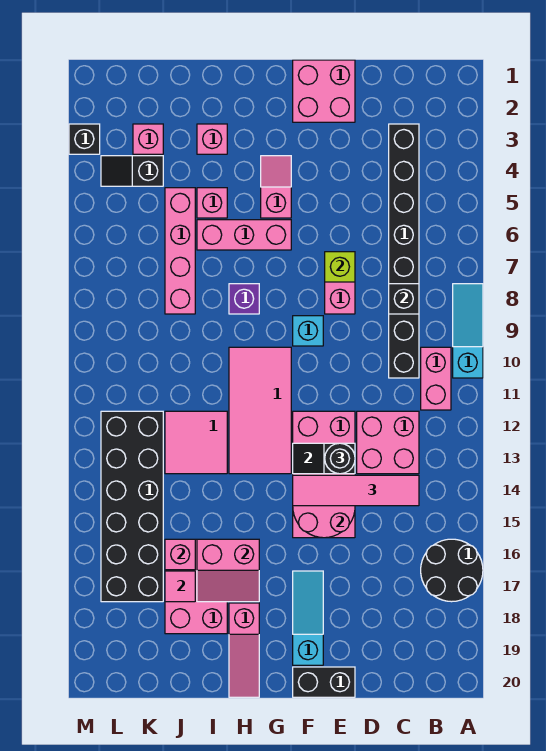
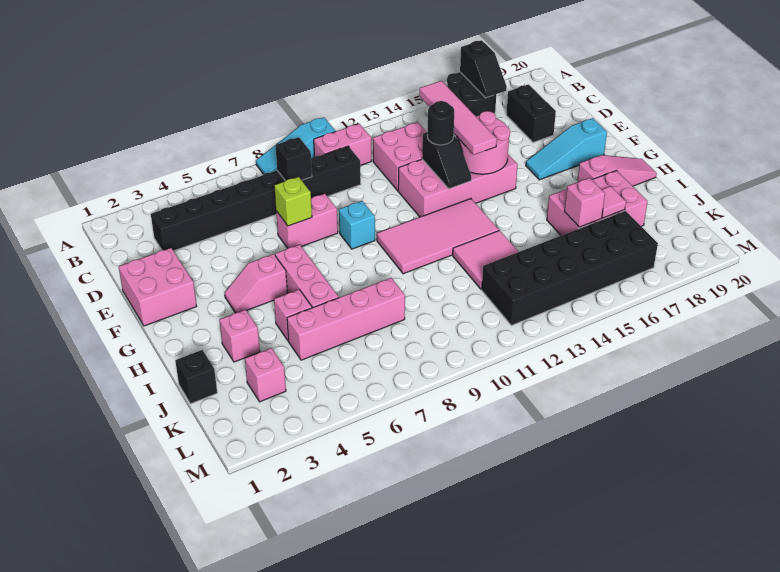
black 1x2 brick [293,667,355,697] -> black 1x2 brick moved to [506,84,556,142]
purple 1x1 brick [229,284,259,314] -> none
pink 2x2 slope [197,539,259,602] -> none
black 1x2 slope [101,156,163,186] -> black 1x2 slope moved to [460,40,507,98]
black 1x1 brick [69,124,100,154] -> black 1x1 brick moved to [175,350,217,404]

